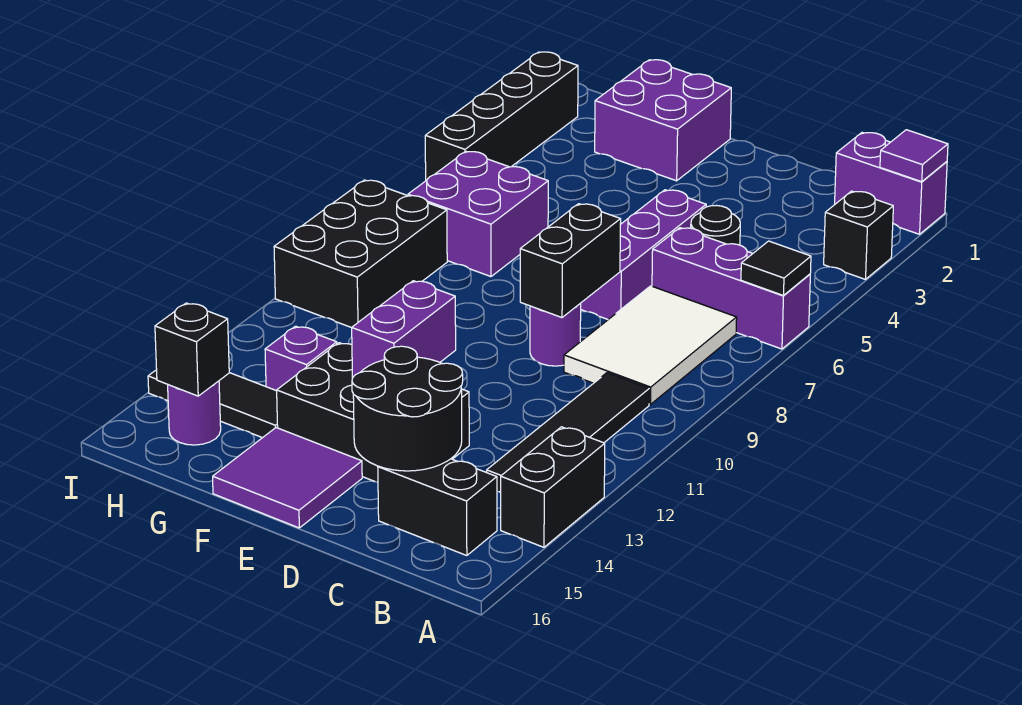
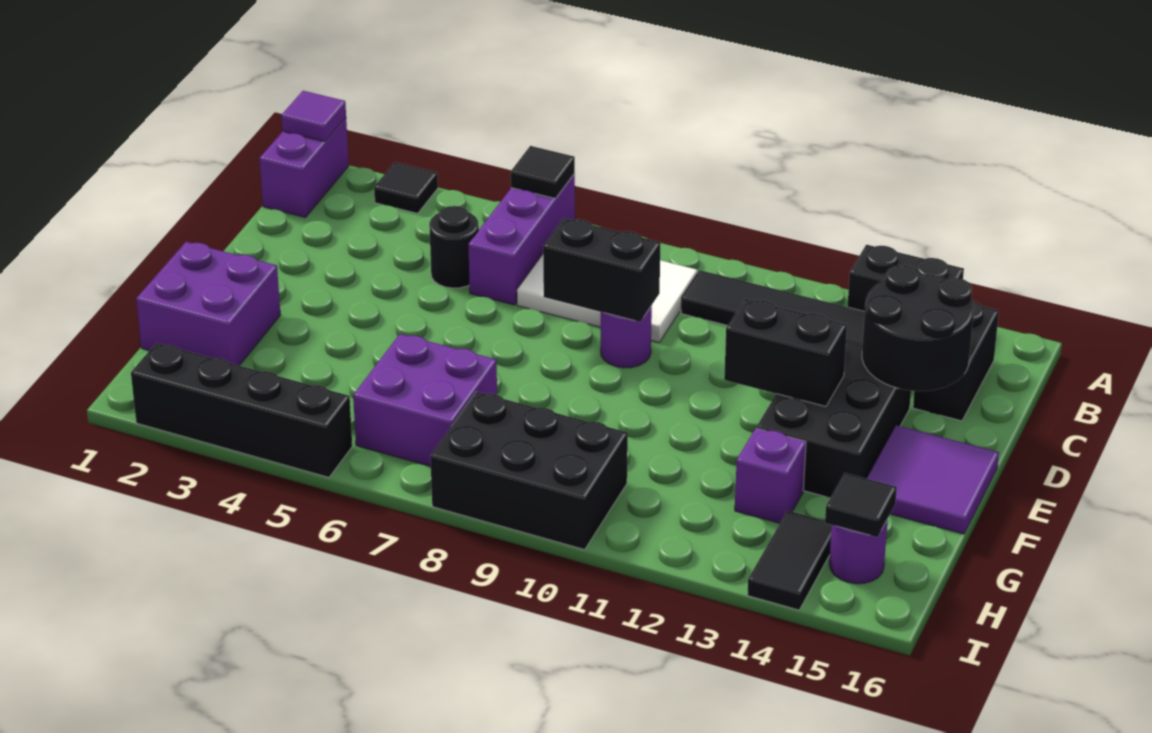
black 1x1 brick [824,191,893,279] -> black 1x1 tile [374,162,438,213]
purple 1x3 brick [581,190,706,319] -> none
purple 1x2 brick [352,281,456,378] -> black 1x2 brick [724,299,847,406]
black 1x3 tile [148,370,278,438] -> black 1x2 tile [748,511,832,610]
black 1x1 brick [155,303,229,396] -> black 1x1 tile [825,473,897,537]

